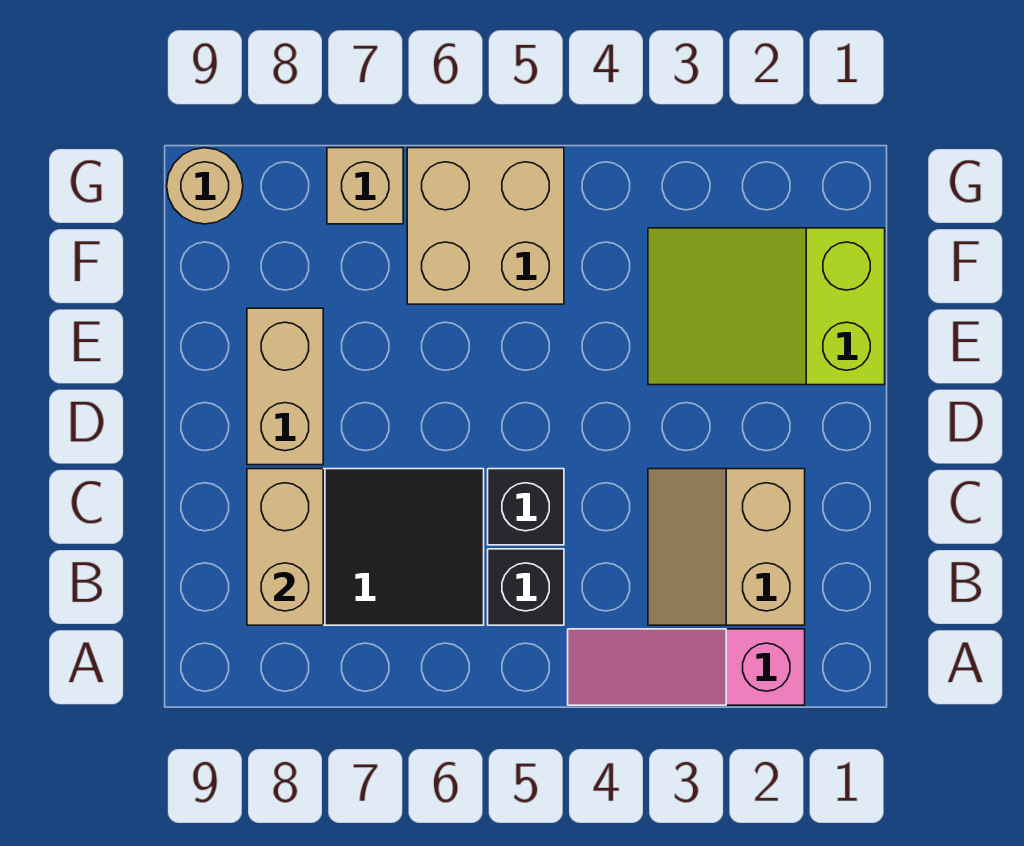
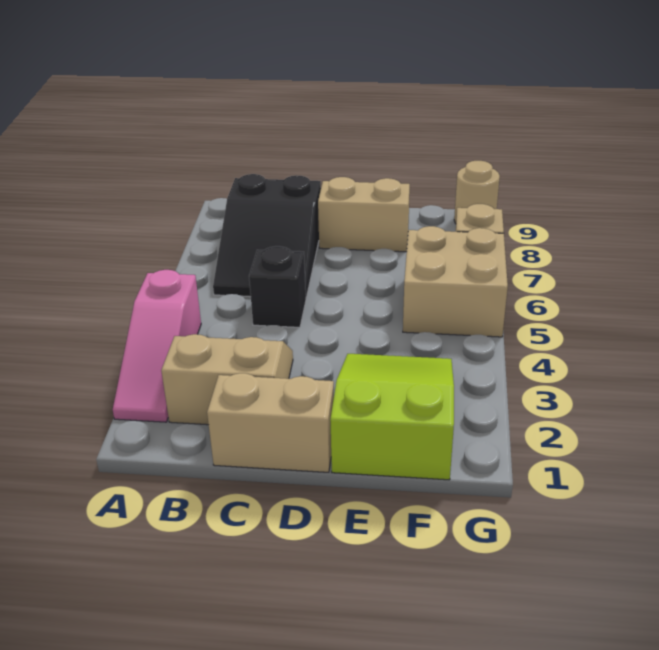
pink 1x3 slope [568,629,805,705] -> pink 1x3 slope turned to [113,270,201,422]
black 1x1 brick [488,549,564,625] -> none
tan 1x2 brick [247,469,323,625] -> tan 1x2 brick moved to [207,373,334,472]

